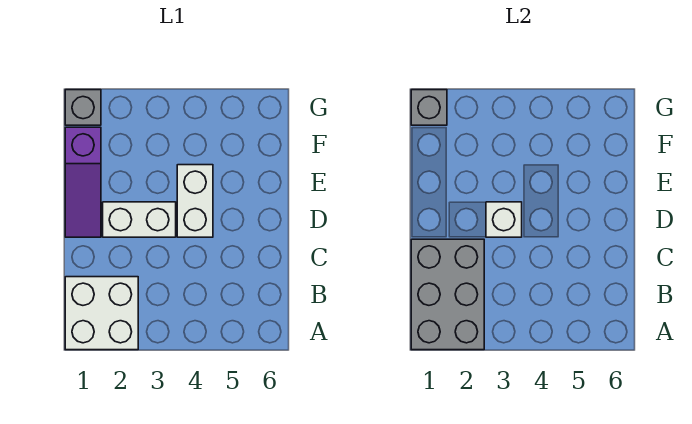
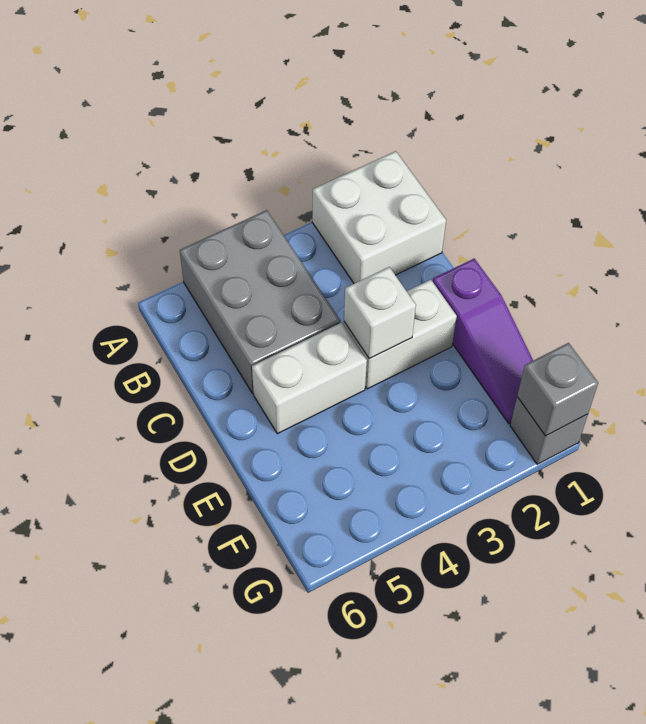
grey 2x3 brick [411,239,484,350] -> grey 2x3 brick moved to [180,210,341,394]
purple 1x3 slope [65,127,101,237] -> purple 1x3 slope turned to [433,259,533,424]
white 1x2 brick [177,165,213,237] -> white 1x2 brick turned to [252,323,367,434]

